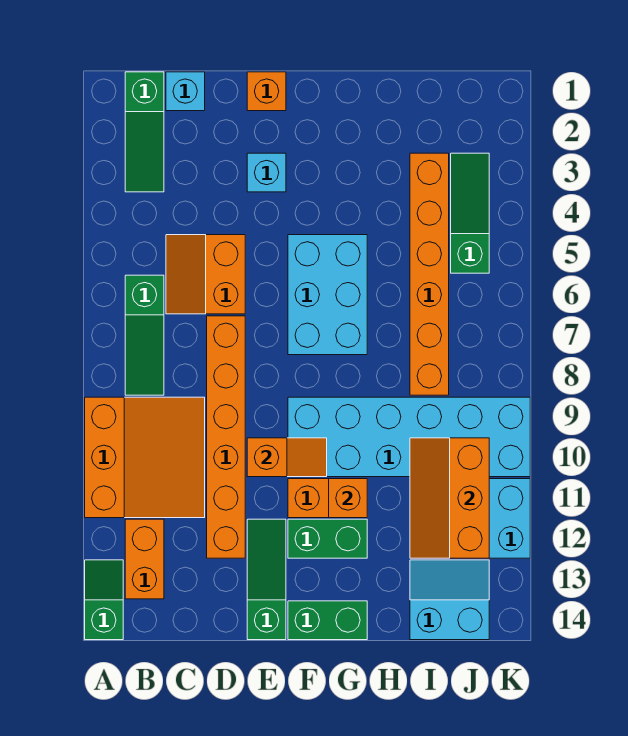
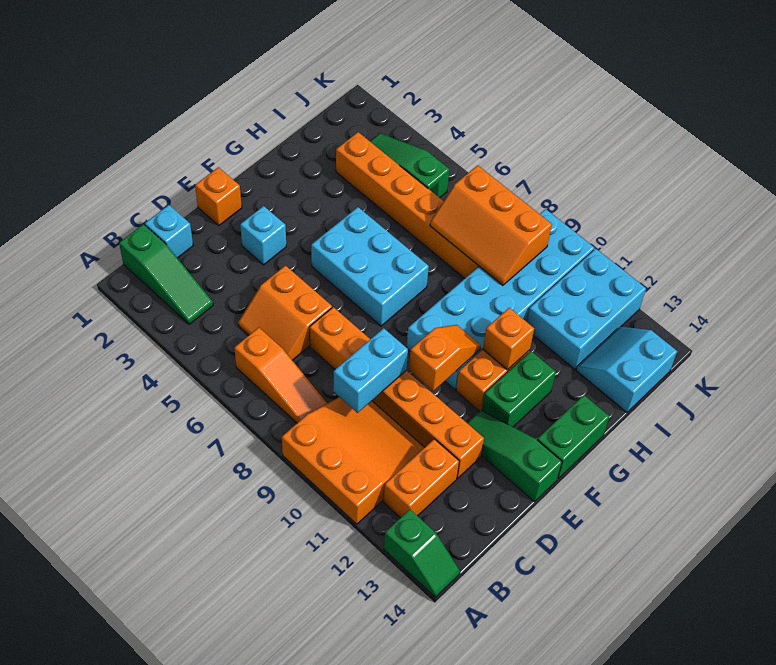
green 1x2 slope [85,560,123,640] -> green 1x2 slope turned to [384,510,460,597]
green 1x3 slope [125,275,164,395] -> orange 1x3 slope [234,327,327,423]
orange 1x2 brick [125,519,164,599] -> orange 1x2 brick turned to [384,439,459,518]
none -> cyan 1x2 brick [333,328,408,413]
orange 2x3 slope [410,438,489,558] -> orange 2x3 slope moved to [430,165,552,285]

